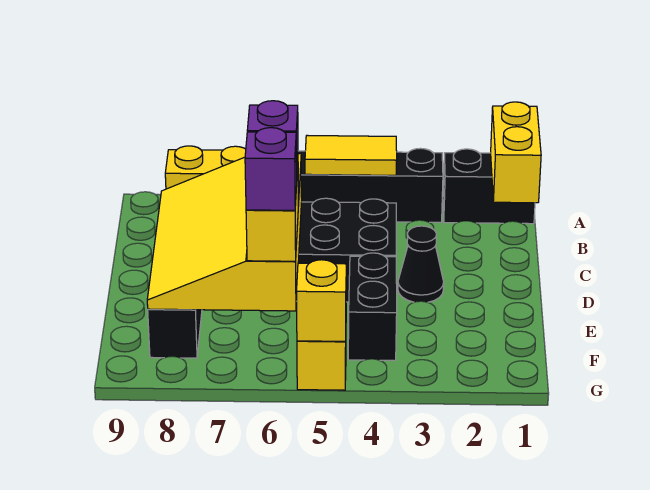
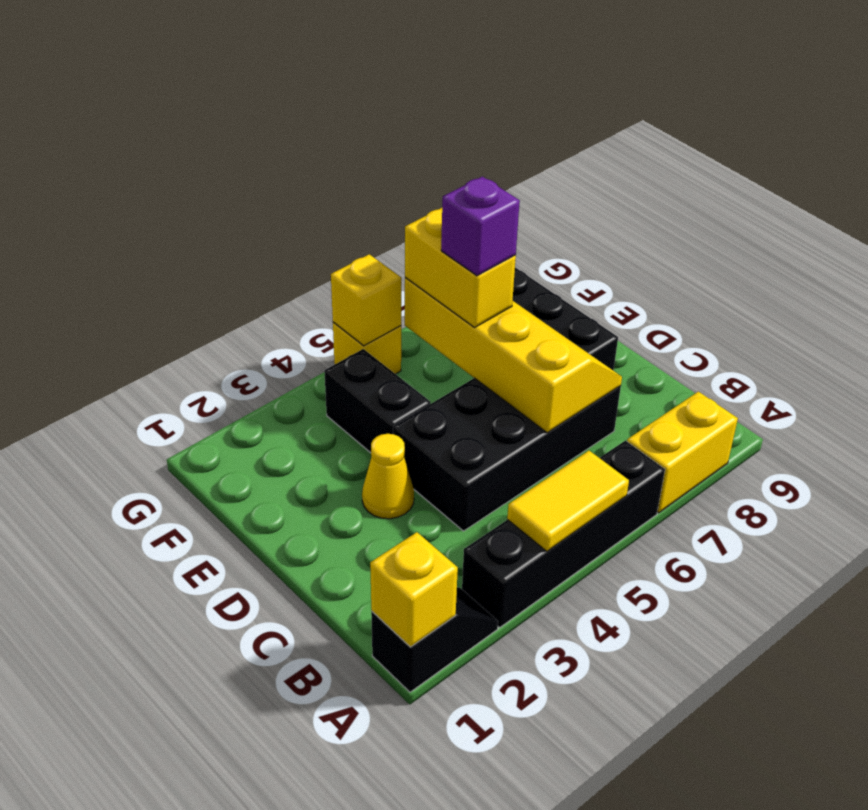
black 1x2 brick [443,149,535,224] -> black 1x2 slope [371,587,498,692]
yellow 1x2 brick [491,102,541,203] -> yellow 1x1 brick [370,532,458,647]
yellow 3x4 slope [147,154,302,311] -> yellow 2x4 slope [405,278,622,433]
black 1x1 cone [398,226,444,302] -> yellow 1x1 cone [362,434,414,519]
purple 1x1 brick [245,128,297,210] -> none

